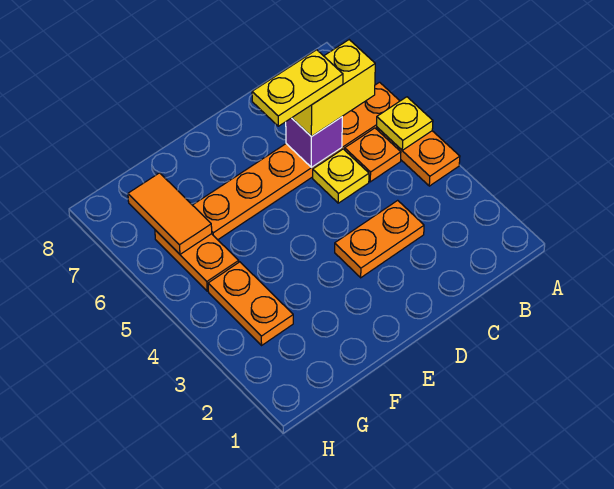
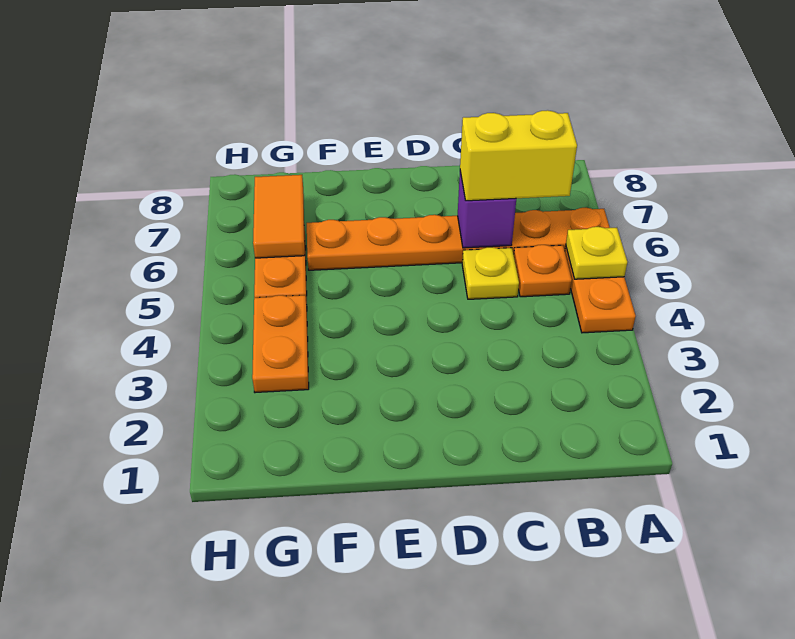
orange 1x2 plate [335,200,424,278] -> none
yellow 1x2 plate [252,50,343,126] -> none

